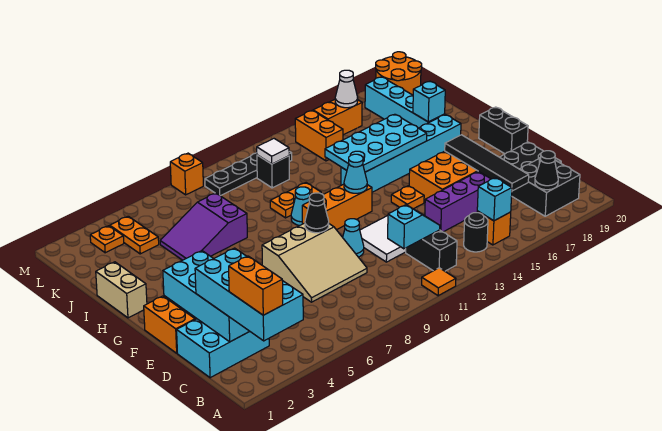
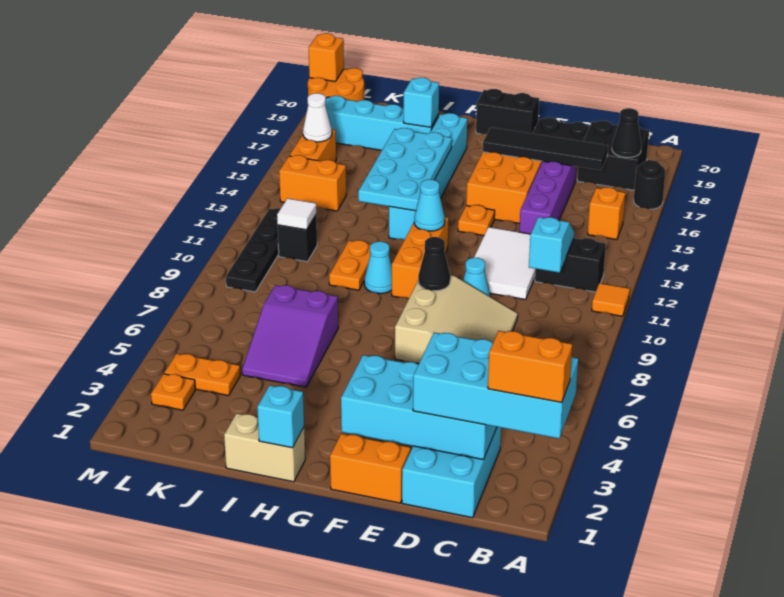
black 1x1 round brick [464,213,488,252] -> black 1x1 round brick moved to [634,160,666,209]
cyan 1x1 brick [477,178,512,221] -> cyan 1x1 brick moved to [257,385,304,448]
orange 1x1 brick [170,153,203,195] -> orange 1x1 brick moved to [309,33,344,81]

